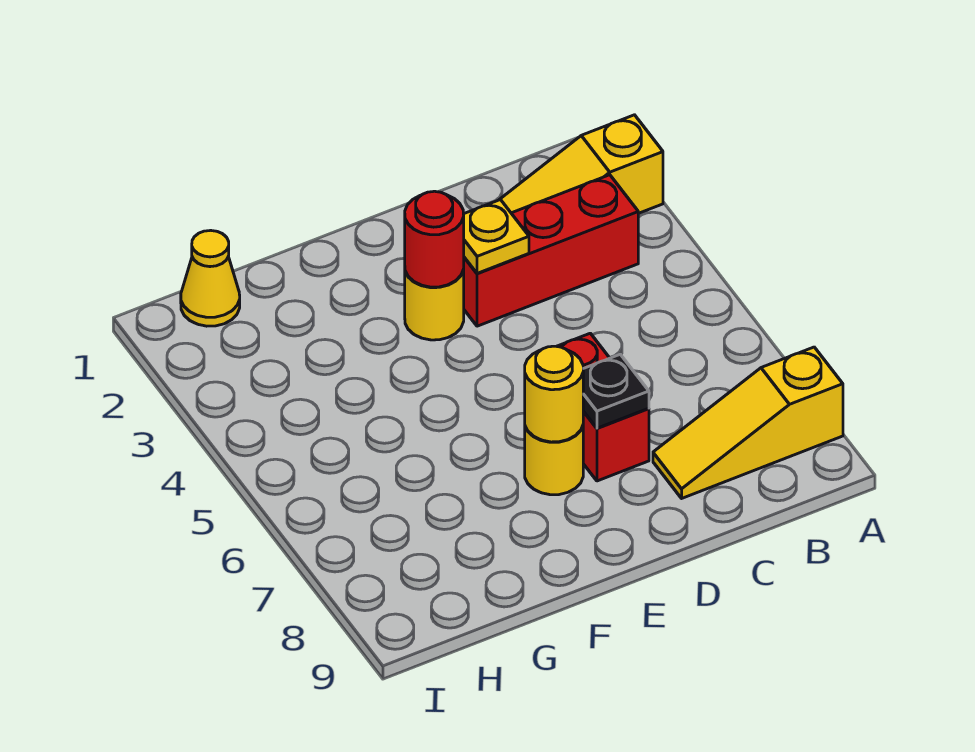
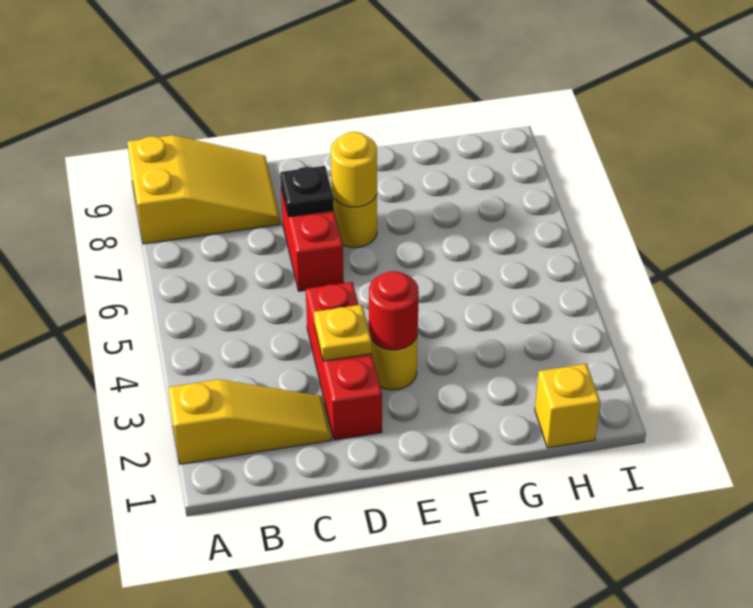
yellow 1x3 slope [653,347,843,498] -> yellow 2x3 slope [127,135,280,244]
red 1x3 brick [463,175,638,326] -> red 1x3 brick turned to [306,282,382,440]
yellow 1x1 cone [181,230,240,326] -> yellow 1x1 brick [535,364,600,448]

